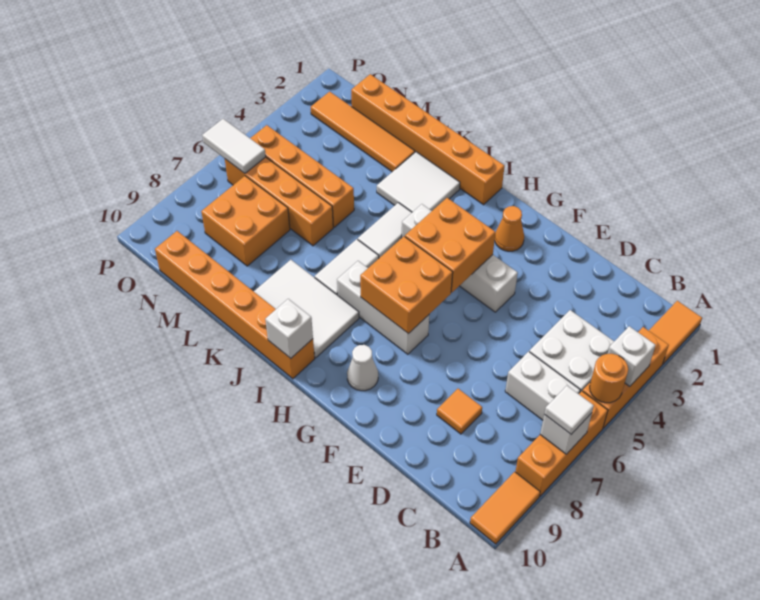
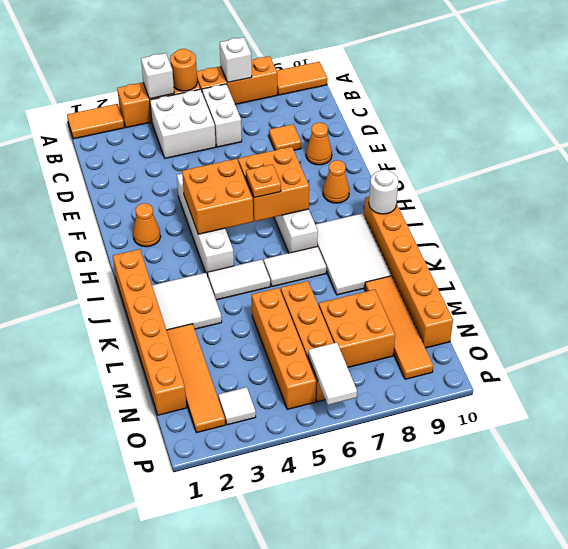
white 1x1 tile [544,386,594,434] -> white 1x1 tile moved to [218,387,256,425]
none -> orange 1x1 cone [306,123,332,165]
white 1x1 cone [347,345,378,391] -> orange 1x1 cone [323,160,350,203]
none -> orange 1x1 plate [246,164,281,198]
white 1x1 brick [265,299,313,358] -> white 1x1 round brick [369,170,398,214]
none -> orange 1x4 tile [365,276,433,379]

